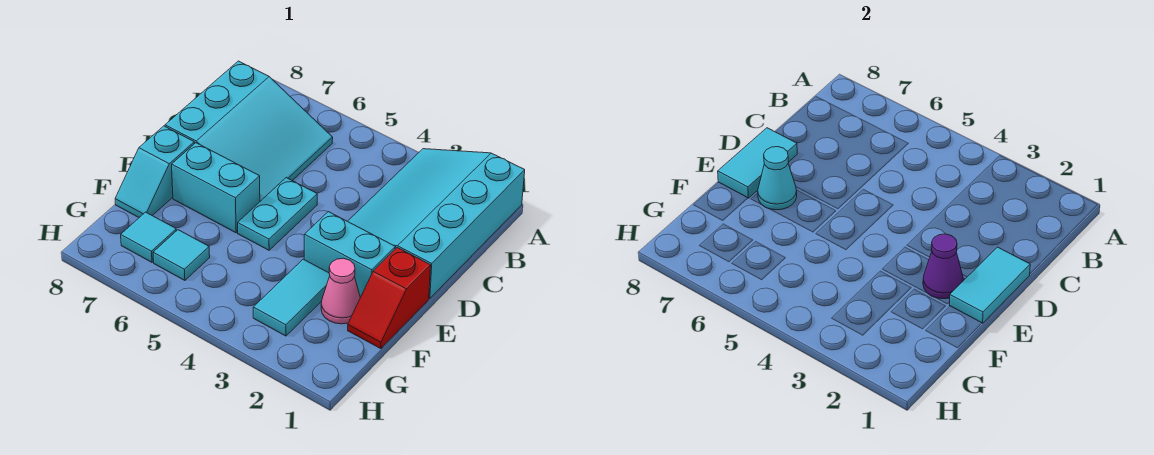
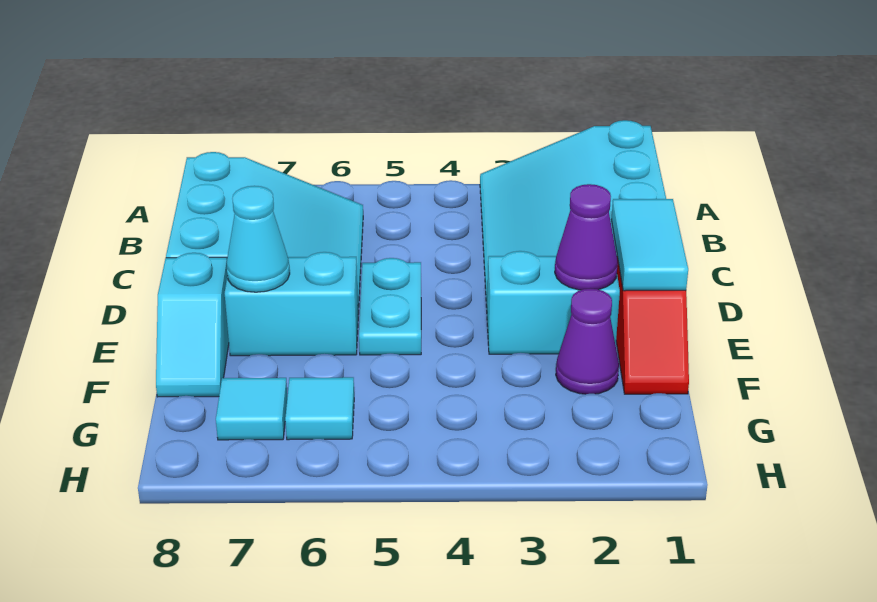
cyan 1x2 tile [718,128,797,198] -> none
pink 1x1 cone [321,258,360,324] -> purple 1x1 cone [556,288,619,394]
cyan 1x2 tile [253,259,330,336] -> none

